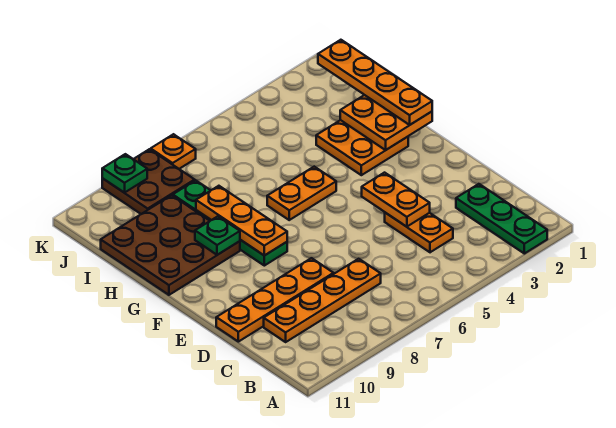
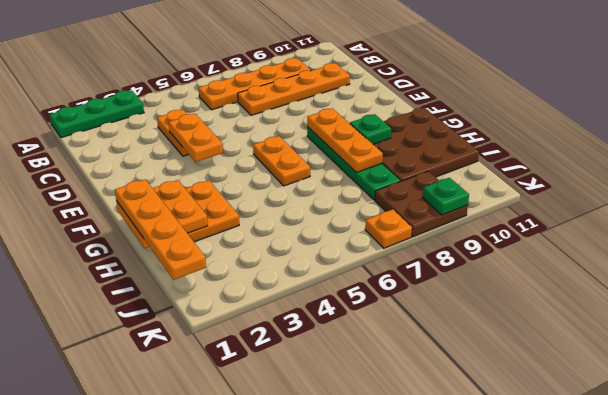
green 1x3 plate [456,184,547,254] -> green 1x3 plate turned to [50,91,144,138]
orange 1x4 plate [216,258,334,342] -> orange 1x4 plate moved to [199,58,311,110]
orange 1x2 plate [267,167,336,220] -> orange 1x2 plate turned to [253,136,310,186]

